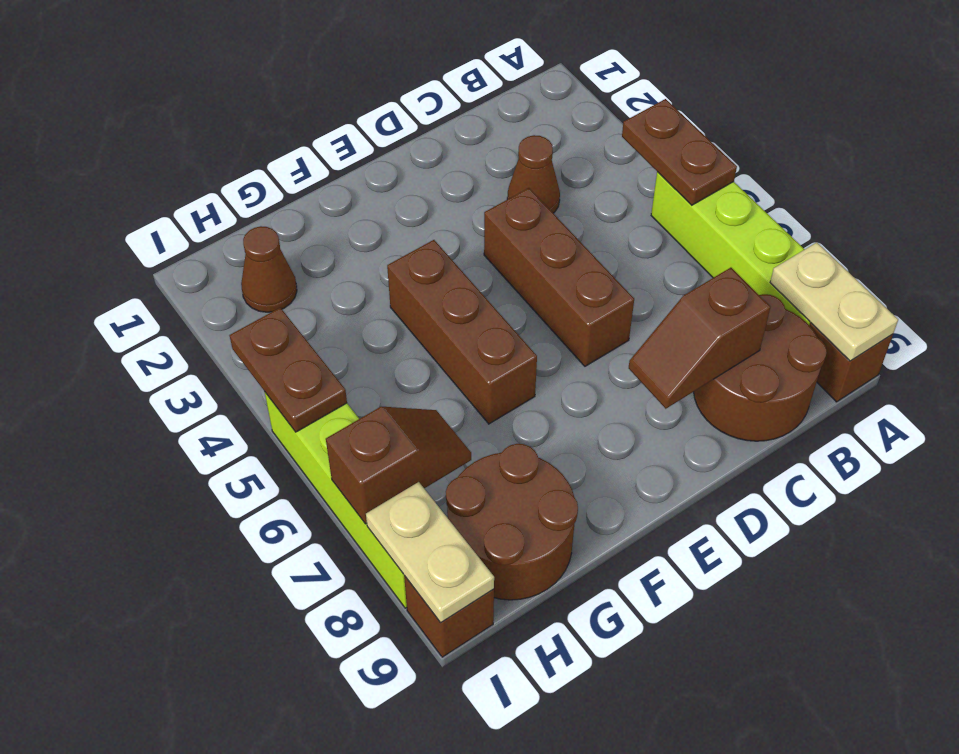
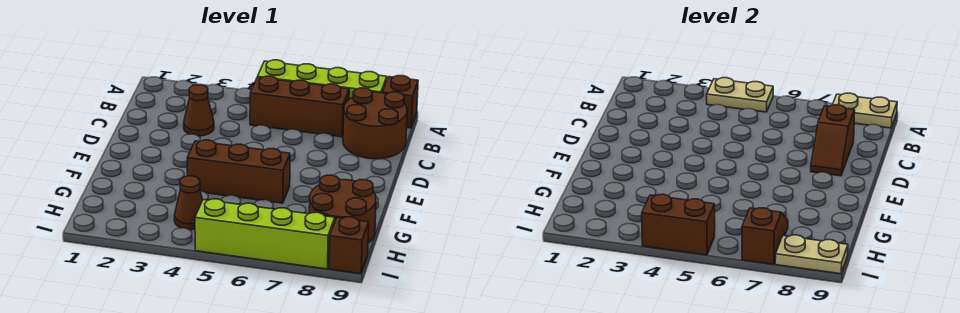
brown 1x2 plate [622,99,737,205] -> tan 1x2 plate [707,78,773,112]
brown 1x3 brick [484,188,634,366] -> brown 1x3 brick moved to [250,76,349,137]
brown 1x1 cone [241,226,297,312] -> brown 1x1 cone moved to [174,176,203,230]
brown 1x2 plate [230,308,347,432] -> brown 1x2 brick [642,194,715,255]

